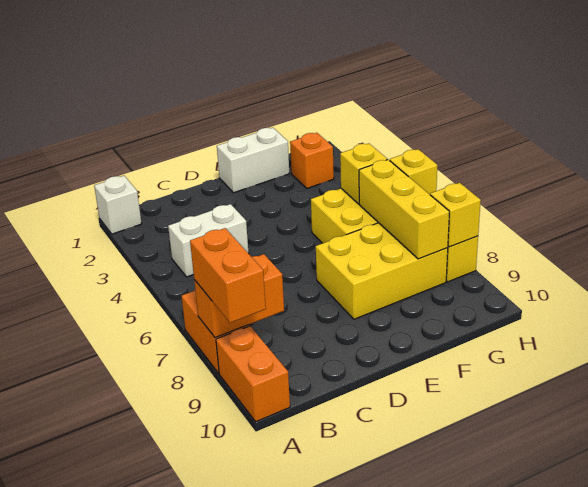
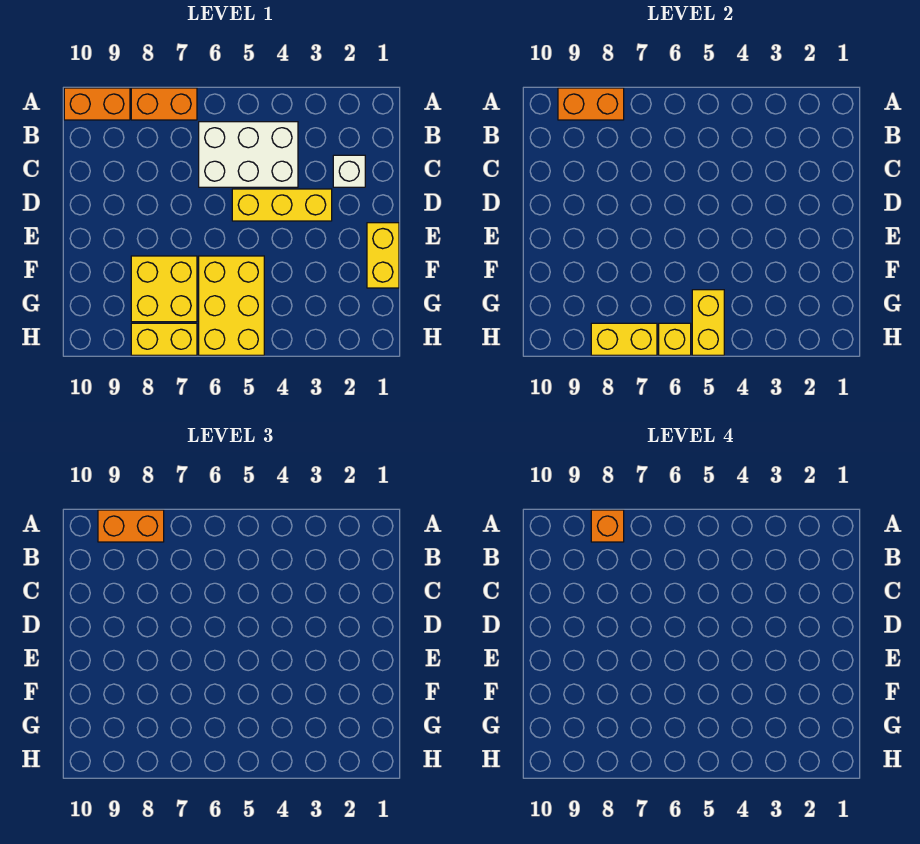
white 1x1 brick [94,176,142,234] -> white 1x1 brick moved to [333,155,365,187]
orange 1x2 brick [194,254,284,338] -> orange 1x2 brick turned to [558,88,624,120]
white 1x2 brick [168,204,249,277] -> white 2x3 brick [199,122,298,187]
white 1x2 brick [217,128,289,193] -> yellow 1x2 brick [367,223,399,288]
yellow 2x3 brick [316,223,448,319] -> yellow 2x2 brick [131,256,197,322]
orange 1x1 brick [290,133,334,188] -> orange 1x1 brick moved to [591,510,624,542]
yellow 1x1 brick [340,144,387,204] -> yellow 1x2 brick [692,290,724,355]
yellow 1x3 brick [359,160,449,259] -> yellow 1x3 brick moved to [232,189,332,221]
yellow 1x1 brick [430,183,481,247] -> yellow 1x2 brick [591,323,657,355]

